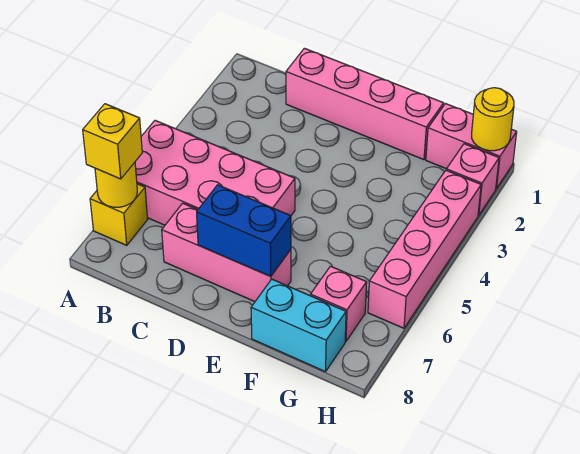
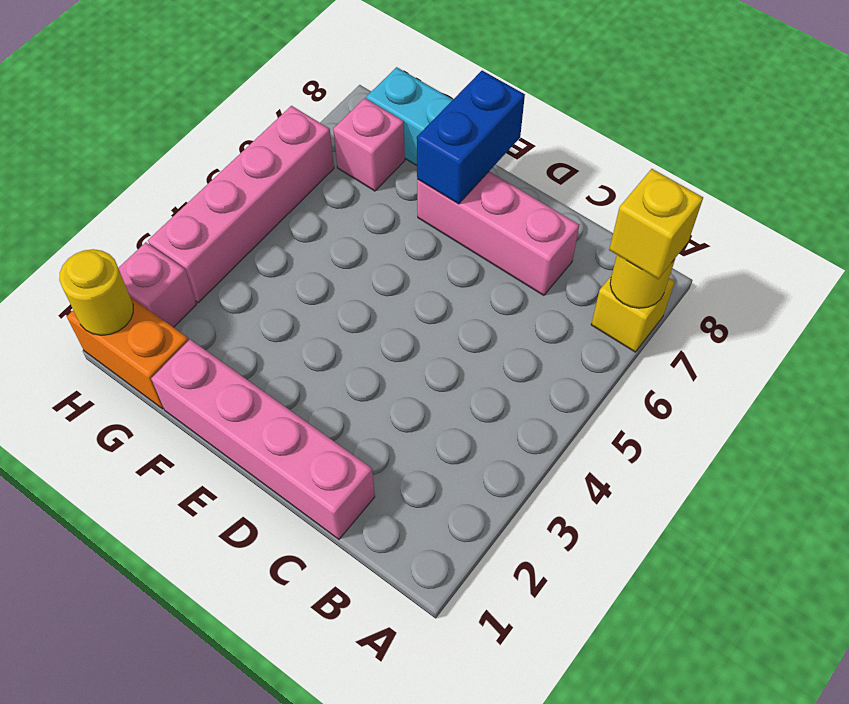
pink 2x4 brick [135,120,295,225] -> none
blue 1x2 brick [197,185,291,276] -> blue 1x2 brick turned to [417,71,525,204]
pink 1x2 brick [426,104,517,188] -> orange 1x2 brick [67,297,189,409]

